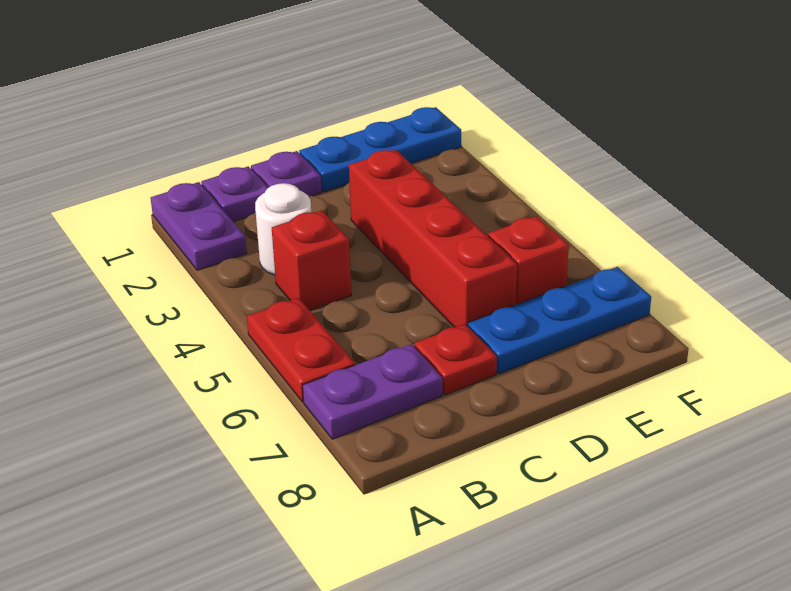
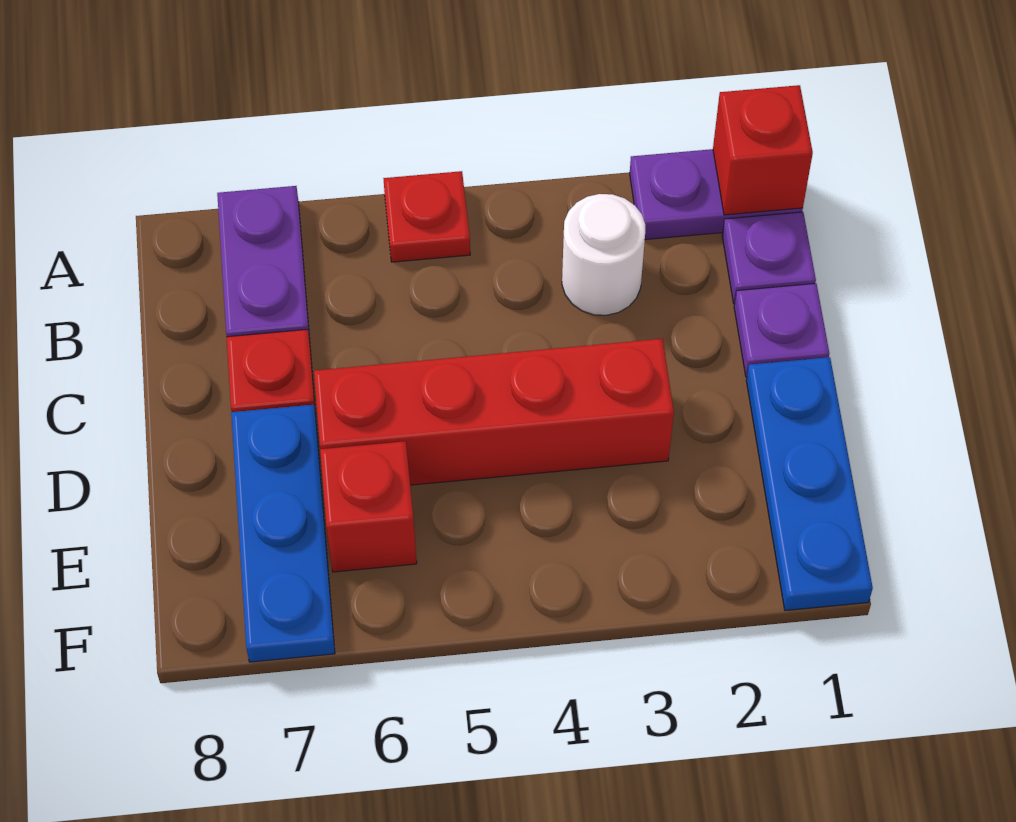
red 1x2 plate [247,298,355,402] -> red 1x1 plate [383,171,470,262]
red 1x1 brick [272,211,351,310] -> red 1x1 brick moved to [713,85,813,215]

